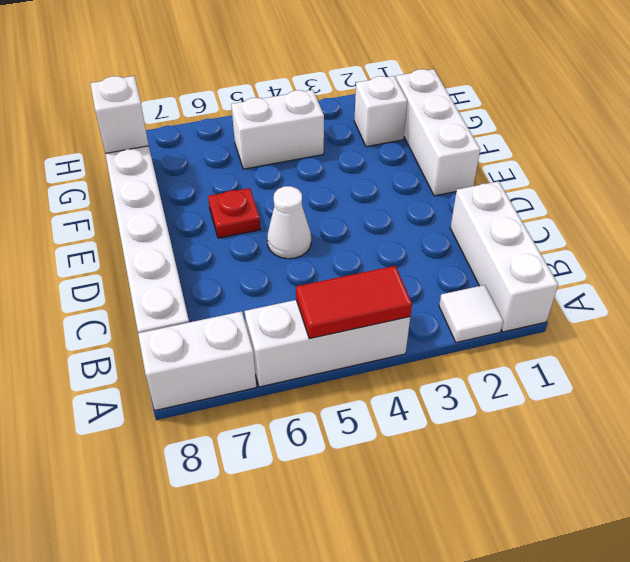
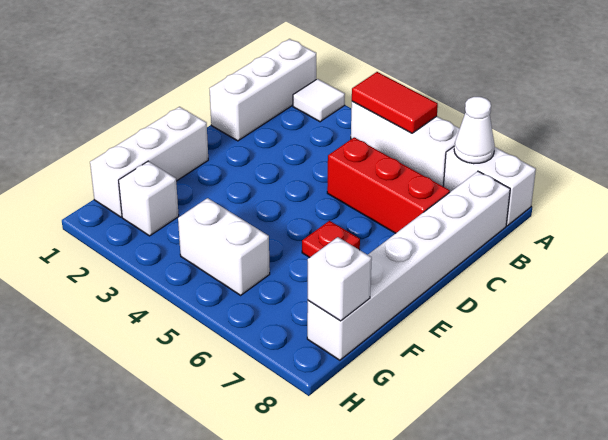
none -> red 1x3 brick [327,137,450,233]
white 1x1 cone [267,186,311,259] -> white 1x1 cone moved to [454,97,495,164]

